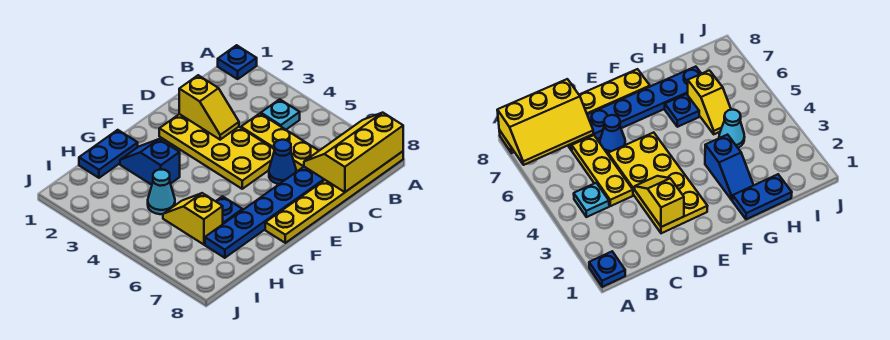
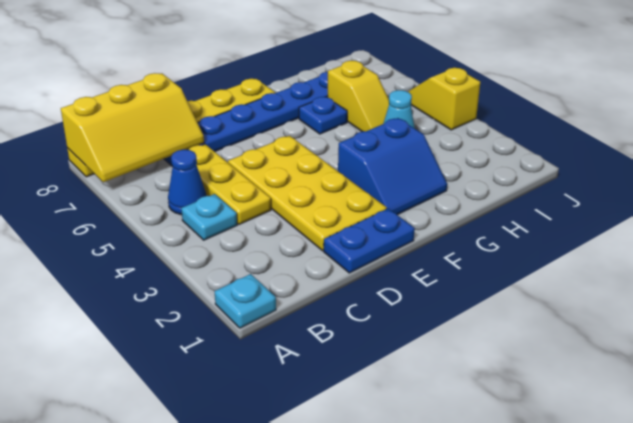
blue 1x1 plate [218,45,257,79] -> cyan 1x1 plate [215,274,276,328]
yellow 1x2 slope [179,75,239,140] -> yellow 1x2 slope moved to [408,68,480,130]
blue 1x1 cone [269,140,296,184] -> blue 1x1 cone moved to [168,150,206,215]
blue 1x2 plate [79,130,138,178] -> blue 1x2 plate moved to [324,209,415,273]
blue 1x2 slope [120,139,180,185] -> blue 2x2 slope [338,118,447,215]

